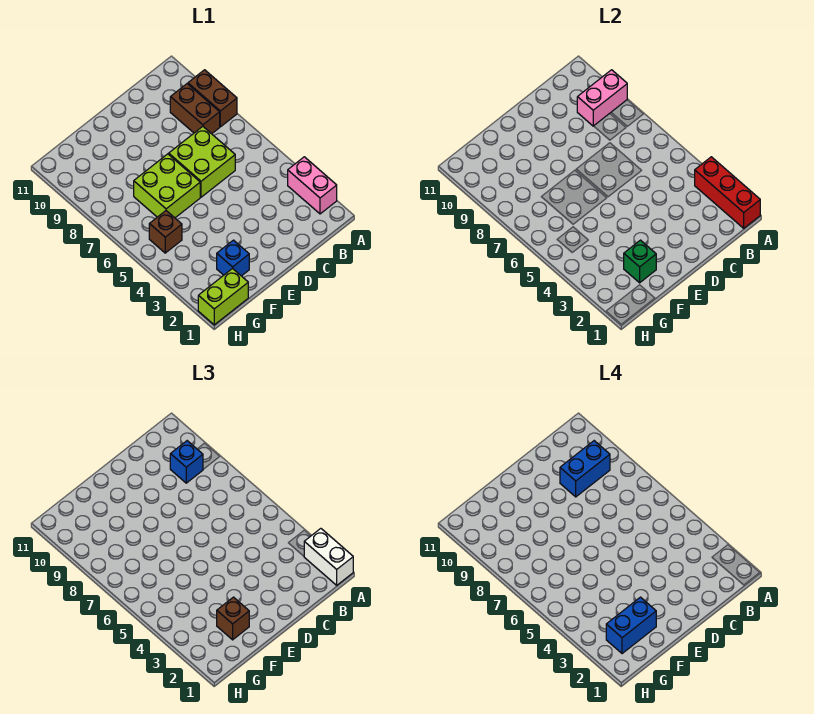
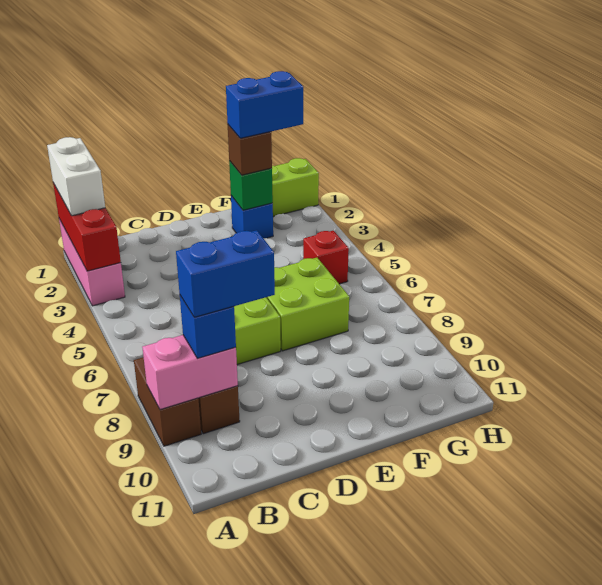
pink 1x2 brick [288,157,337,214] -> pink 1x3 brick [59,219,125,306]
brown 1x1 brick [149,211,182,253] -> red 1x1 brick [303,231,349,284]

